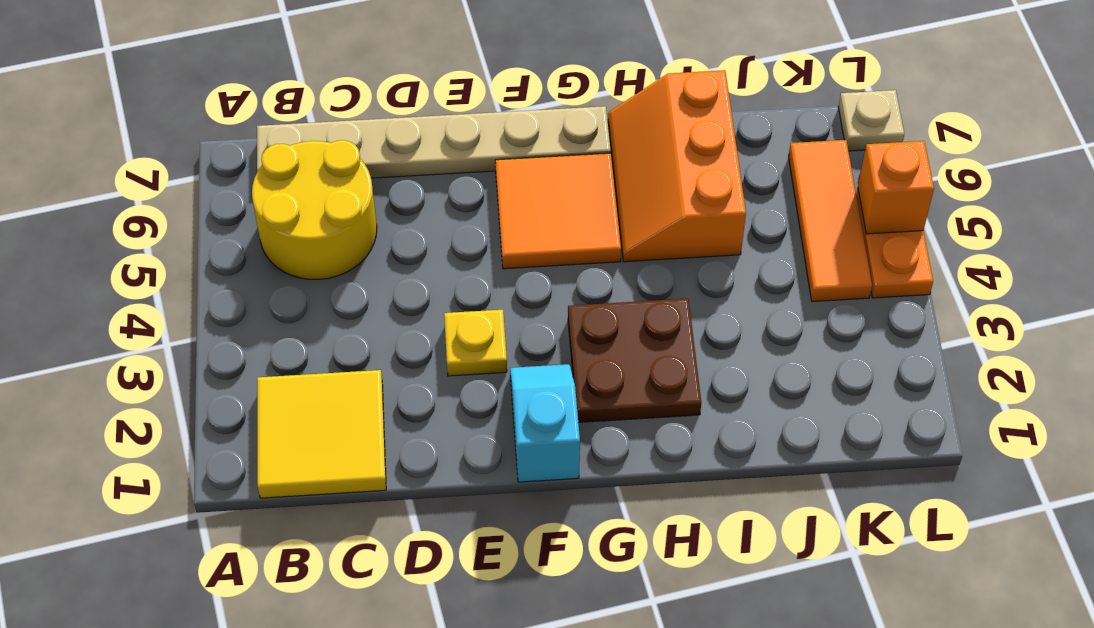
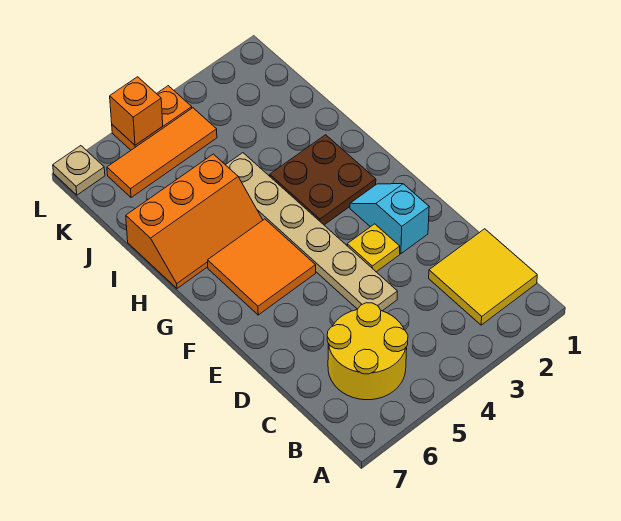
tan 1x6 plate [257,106,611,178] -> tan 1x6 plate moved to [226,153,397,311]
cyan 1x2 slope [510,364,580,482] -> cyan 1x2 slope turned to [350,184,429,254]

